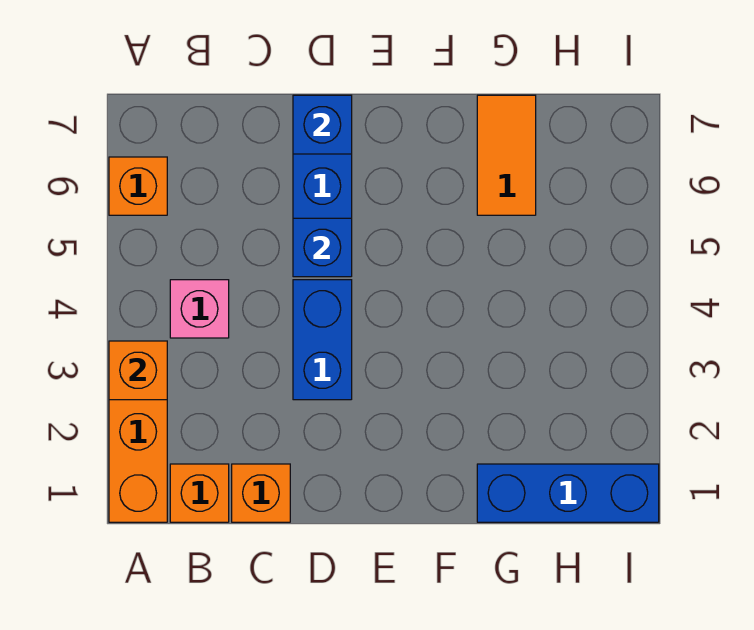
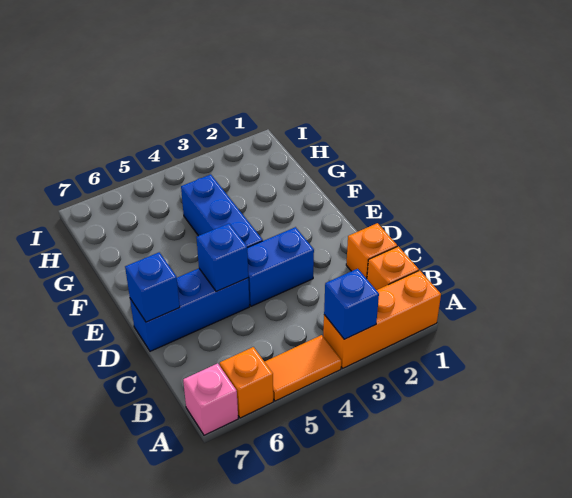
orange 1x1 brick [109,341,167,400] -> blue 1x1 brick [324,269,379,339]
pink 1x1 brick [170,280,229,338] -> pink 1x1 brick moved to [183,363,238,435]
blue 1x3 brick [477,464,659,522] -> blue 1x3 brick moved to [181,175,263,248]
orange 1x2 tile [477,95,536,215] -> orange 1x2 tile moved to [265,335,341,401]

